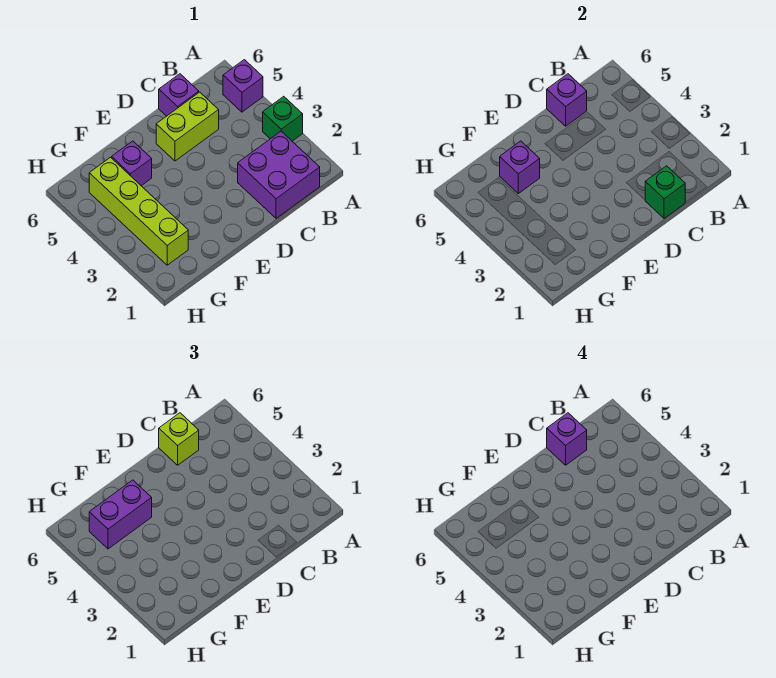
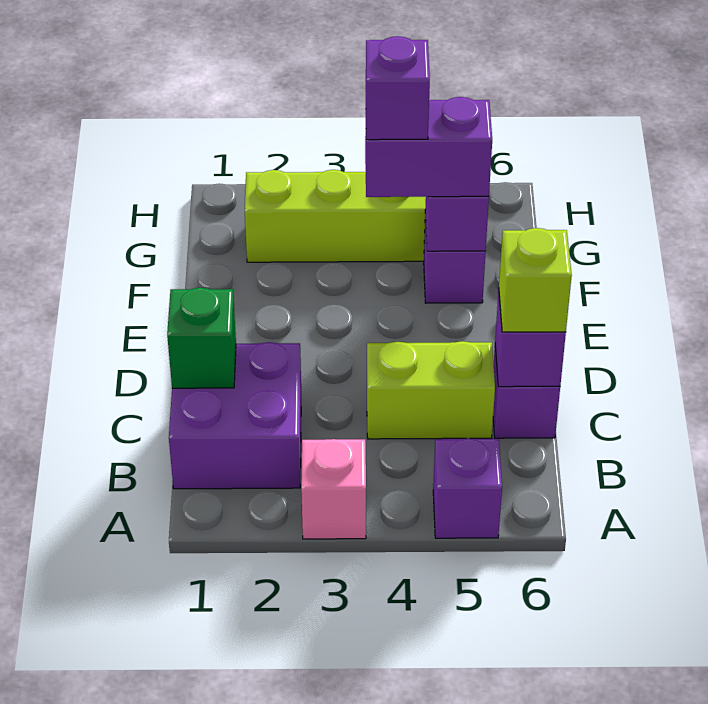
green 1x1 brick [263,96,303,141] -> pink 1x1 brick [301,439,366,539]
lime 1x2 brick [156,92,219,161] -> lime 1x2 brick turned to [367,341,495,439]
purple 1x1 brick [547,413,587,465] -> purple 1x1 brick moved to [366,36,430,140]
purple 1x2 brick [89,480,152,549] -> purple 1x2 brick turned to [365,97,492,197]

